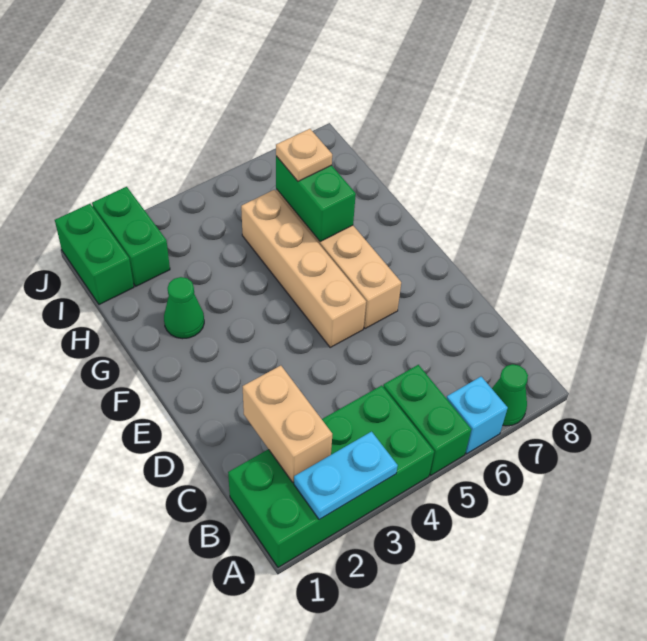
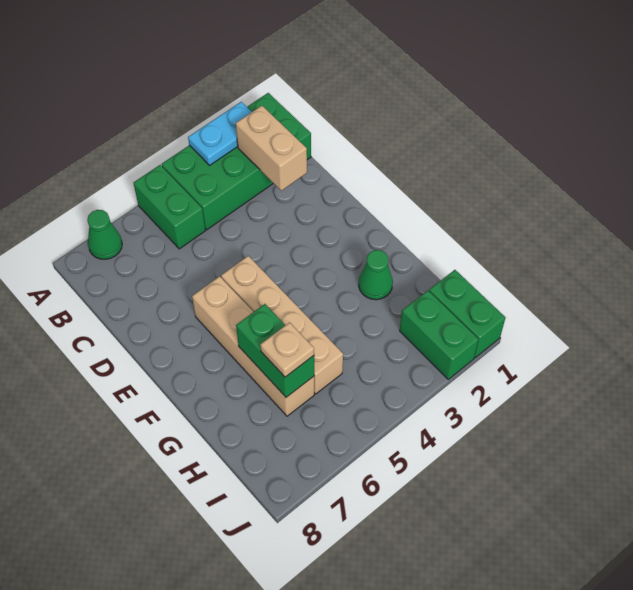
cyan 1x1 brick [446,377,508,454] -> none

